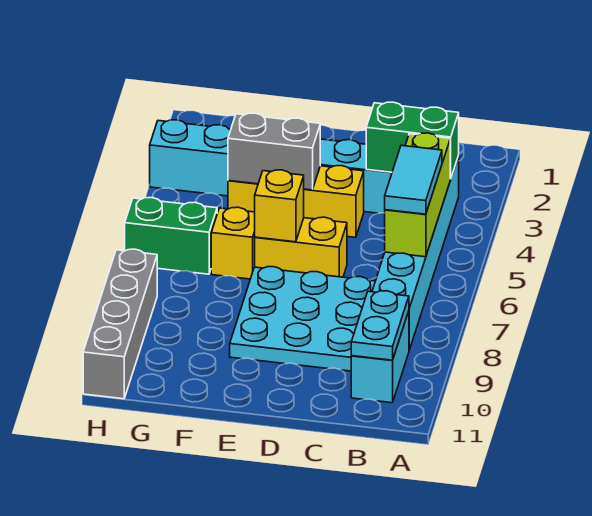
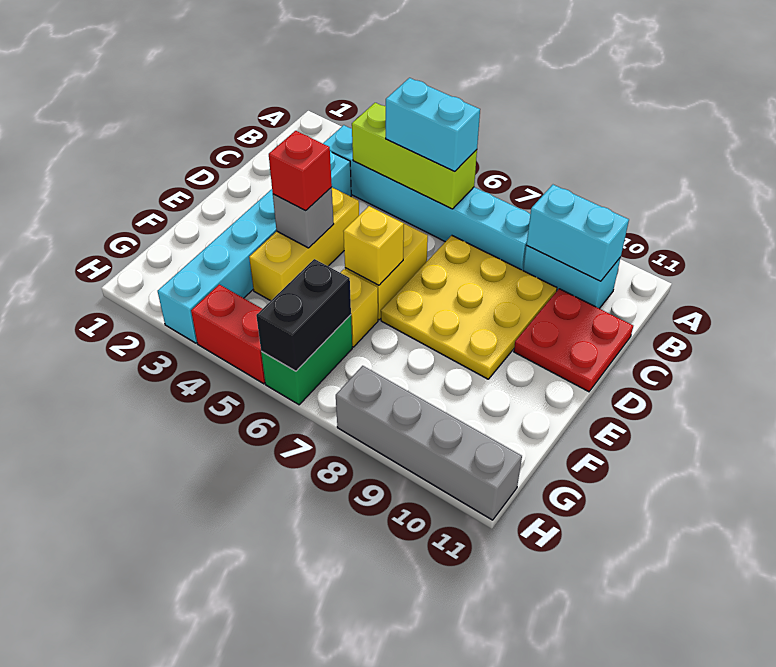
green 1x2 brick [366,102,459,179] -> none
cyan 1x2 tile [385,145,442,214] -> cyan 1x2 brick [386,78,480,171]
cyan 1x2 plate [351,291,409,360] -> cyan 1x2 brick [527,185,629,281]
cyan 3x3 plate [230,267,375,371] -> yellow 3x3 plate [381,235,557,379]
none -> red 2x2 plate [514,289,633,392]
grey 1x2 brick [228,113,320,190] -> grey 1x1 brick [273,187,334,248]
none -> red 1x1 brick [269,131,332,211]
none -> black 1x2 brick [256,259,351,371]
none -> red 1x2 brick [191,285,265,384]

